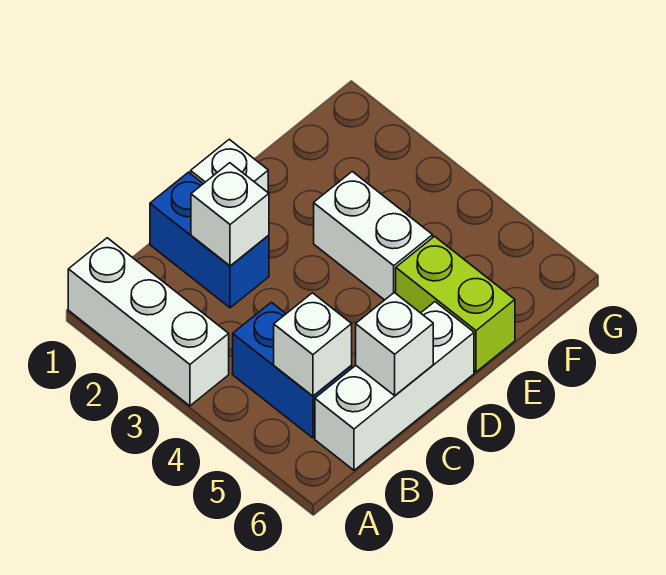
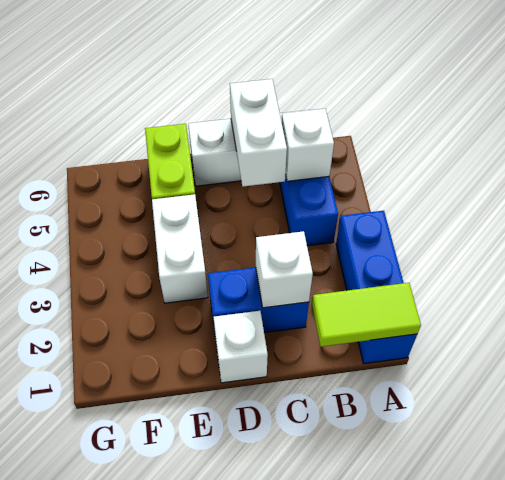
white 1x3 brick [68,238,229,406] -> blue 1x3 brick [336,211,417,364]
none -> lime 1x2 tile [312,283,421,347]
blue 1x2 brick [150,172,269,308] -> blue 1x2 brick turned to [208,267,309,333]
white 1x1 brick [356,292,433,396] -> white 1x2 brick [230,79,287,187]

